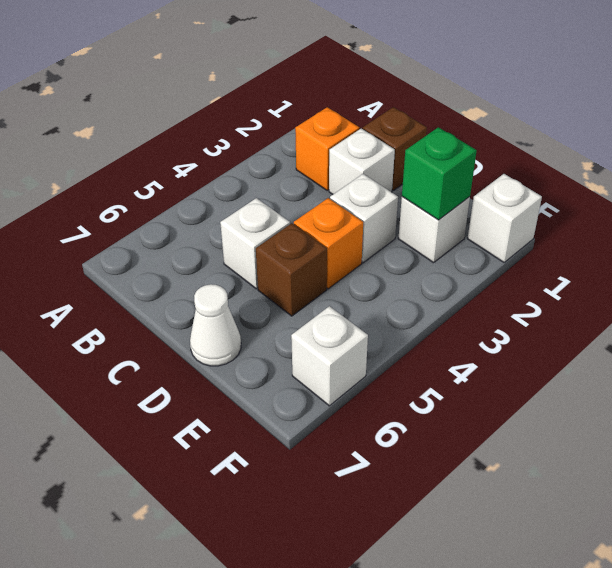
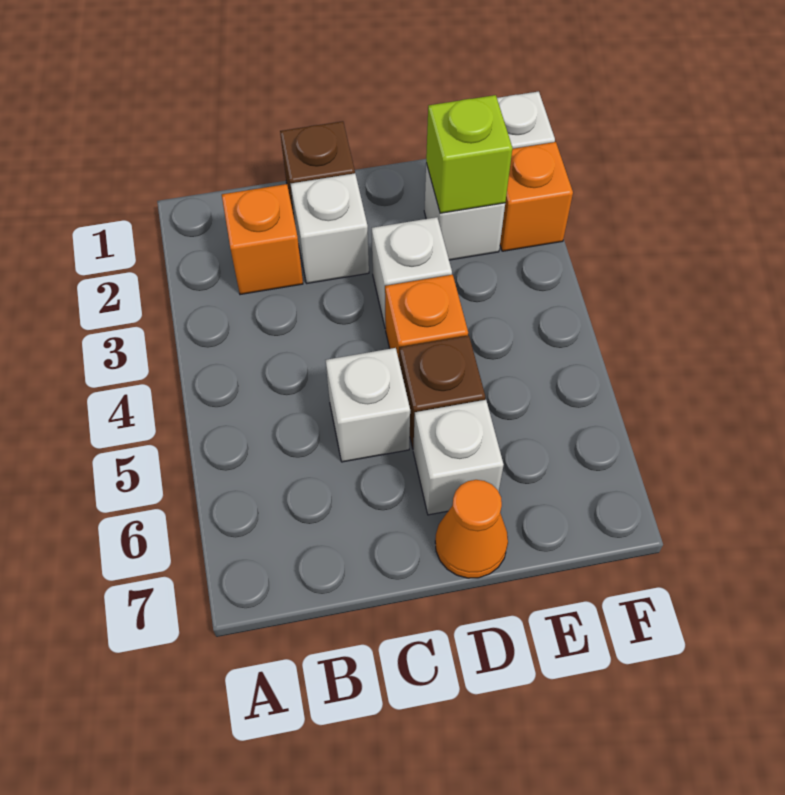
white 1x1 cone [190,284,241,366] -> orange 1x1 cone [435,480,508,578]
green 1x1 brick [402,127,477,220] -> lime 1x1 brick [426,95,513,213]
none -> orange 1x1 brick [500,142,573,251]
white 1x1 brick [291,306,368,406] -> white 1x1 brick moved to [413,400,504,515]

